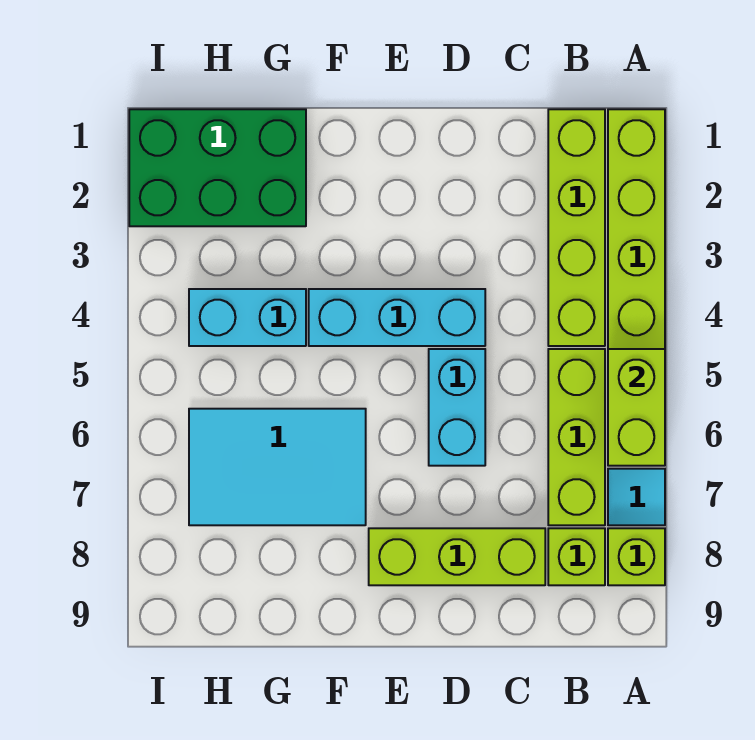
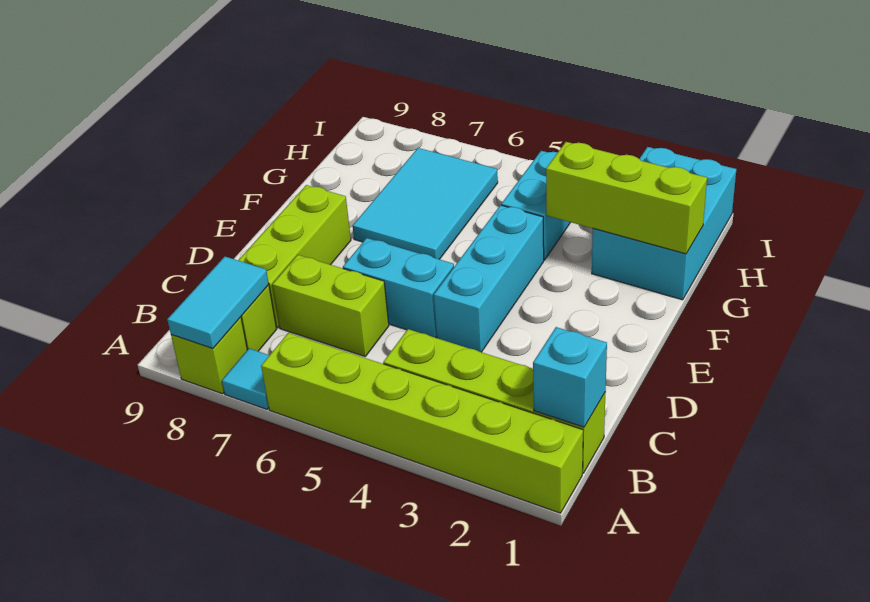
lime 1x2 brick [608,349,665,466] -> lime 1x2 brick moved to [272,255,389,357]
none -> cyan 1x2 tile [167,257,269,349]
none -> cyan 1x1 brick [533,327,607,427]
lime 1x3 brick [548,349,605,525] -> lime 1x3 brick moved to [546,142,707,254]
green 2x3 brick [129,109,306,226] -> cyan 2x3 brick [592,147,736,300]

